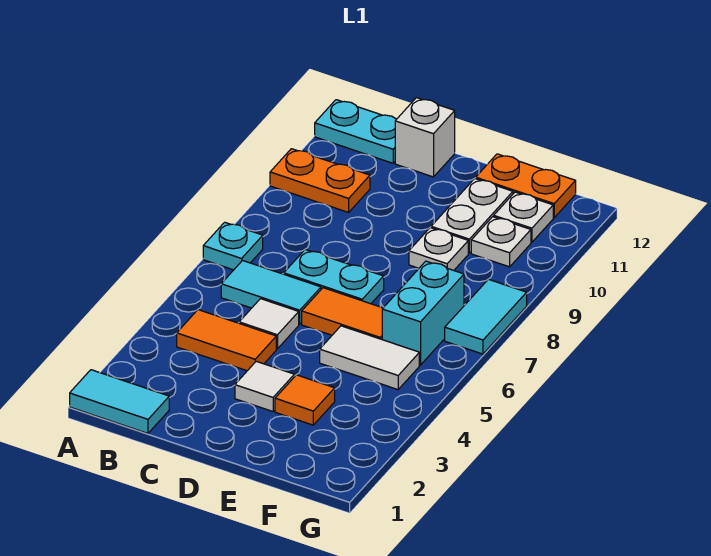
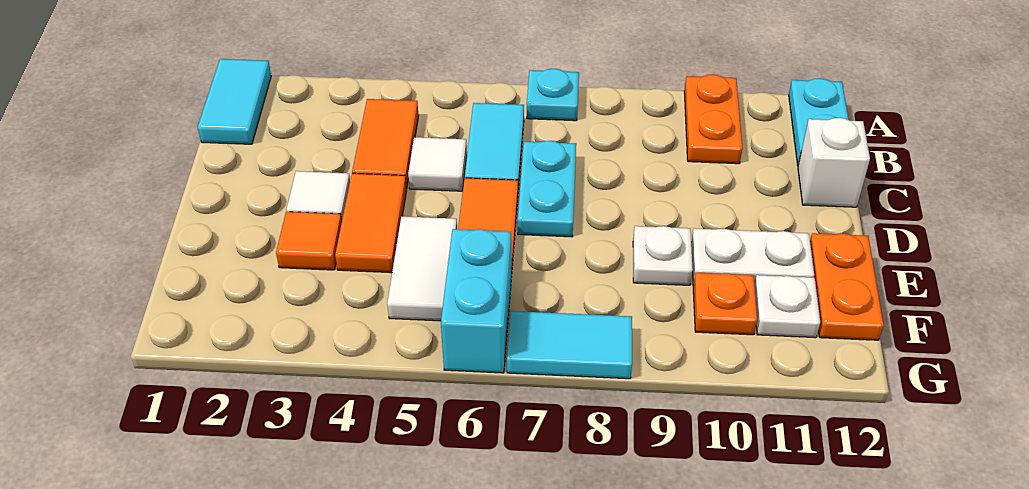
none -> orange 1x2 tile [335,173,407,273]
cyan 1x2 brick [382,261,464,365] -> cyan 1x2 brick turned to [441,229,511,373]
white 1x1 plate [471,217,531,267] -> orange 1x1 plate [693,273,757,335]

